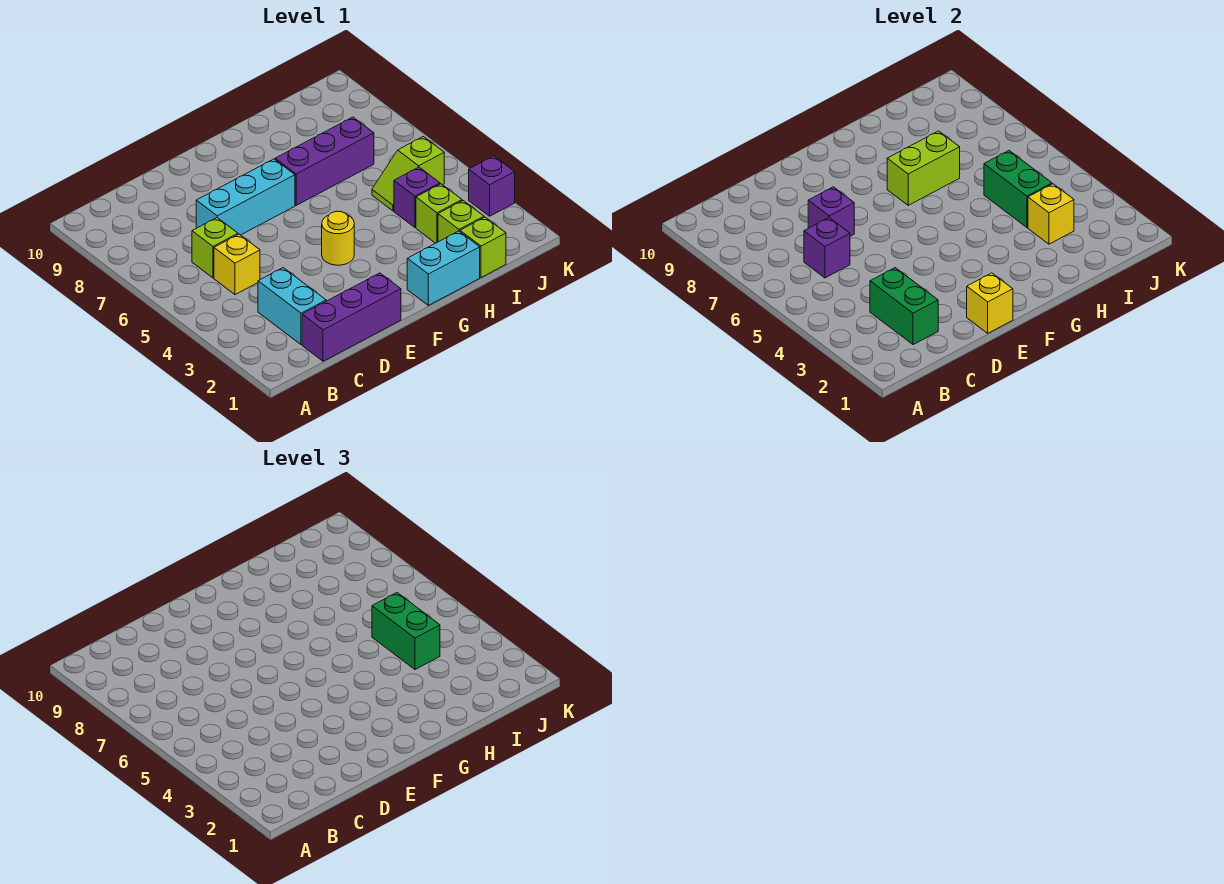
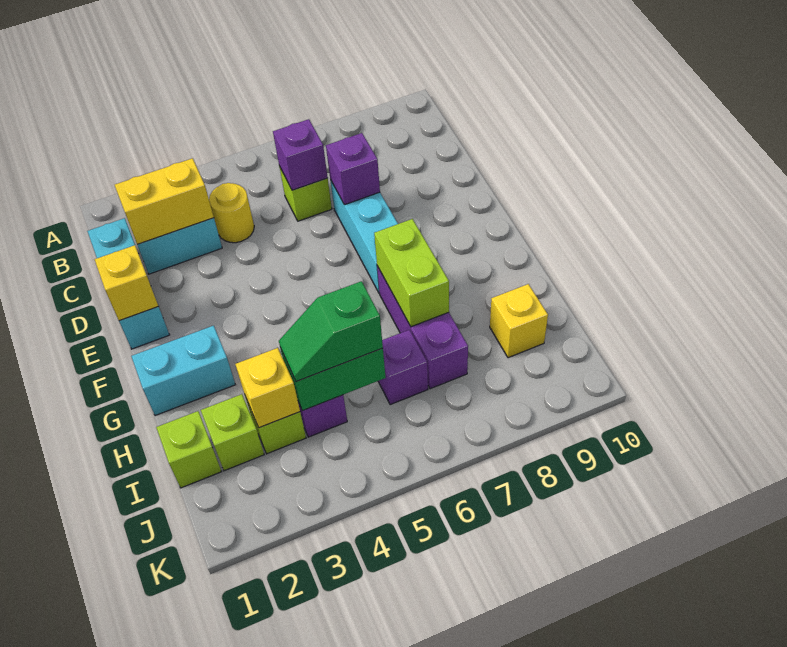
purple 1x3 brick [302,273,401,361] -> cyan 1x3 brick [87,218,169,349]
green 1x2 brick [870,268,938,345] -> yellow 1x2 brick [115,158,214,245]
yellow 1x1 brick [214,234,260,295] -> yellow 1x1 brick moved to [490,284,548,358]
yellow 1x1 round brick [322,211,354,265] -> yellow 1x1 round brick moved to [209,183,254,243]
cyan 1x2 brick [407,231,480,305] -> cyan 1x2 brick turned to [131,326,235,416]
green 1x2 brick [372,593,440,669] -> green 1x2 slope [279,281,383,382]
lime 1x2 slope [372,137,444,211] -> none
purple 1x1 brick [469,156,515,216] -> purple 1x1 brick moved to [378,330,428,405]

